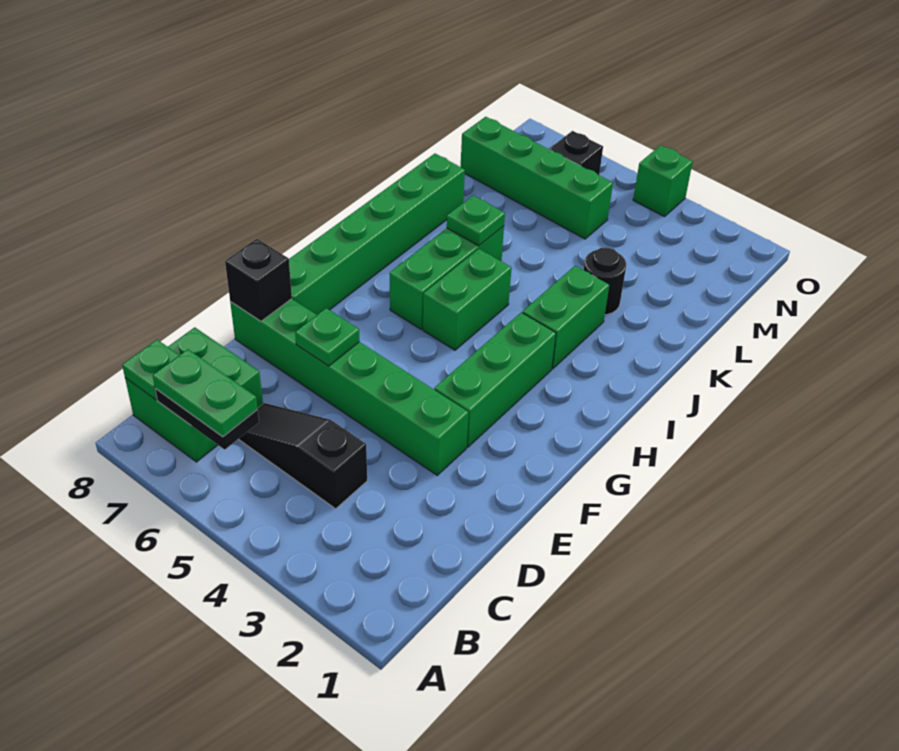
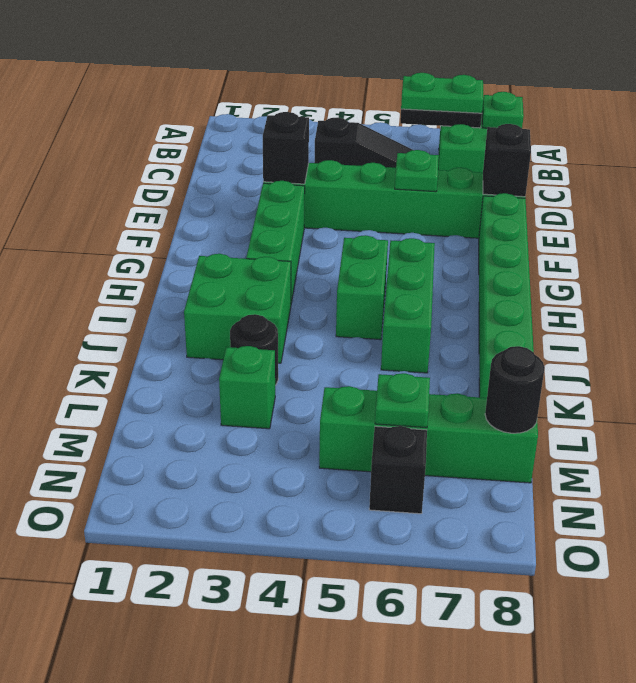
none -> black 1x1 brick [263,112,309,184]
green 1x2 brick [523,266,609,369] -> green 2x2 brick [184,254,291,363]
green 1x1 plate [447,195,505,246] -> green 1x1 plate moved to [375,373,430,428]
none -> black 1x1 round brick [485,346,545,433]
green 1x1 brick [633,145,693,217] -> green 1x1 brick moved to [219,346,275,429]

